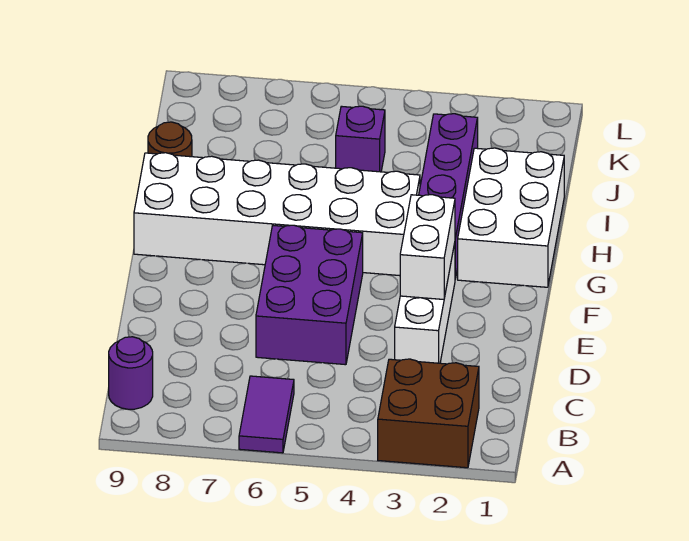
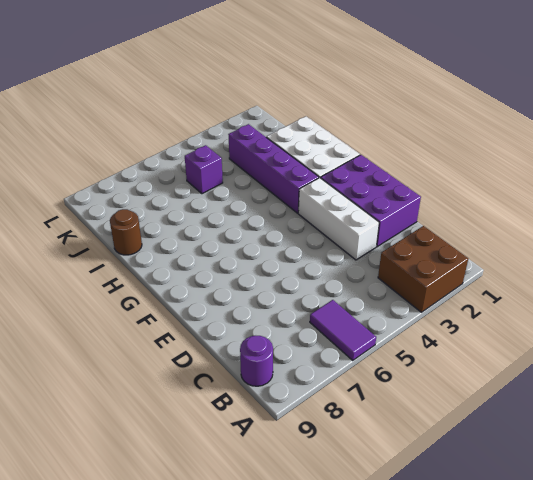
purple 2x3 brick [256,225,363,365] -> purple 2x3 brick moved to [321,155,421,247]
white 1x2 brick [400,195,455,299] -> none
white 2x6 brick [134,153,420,276] -> none

